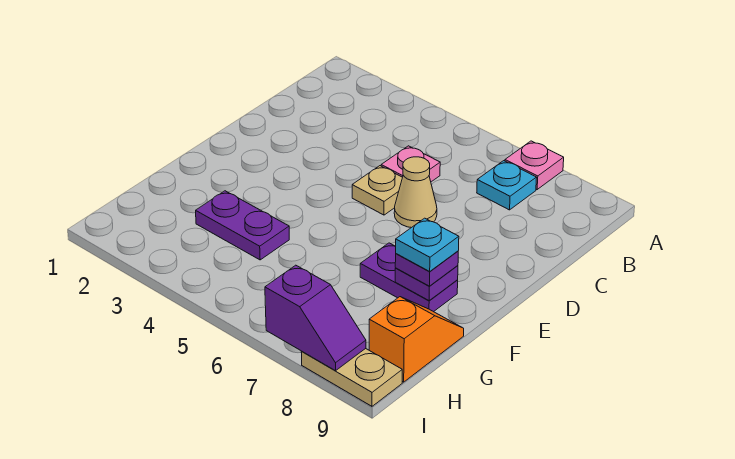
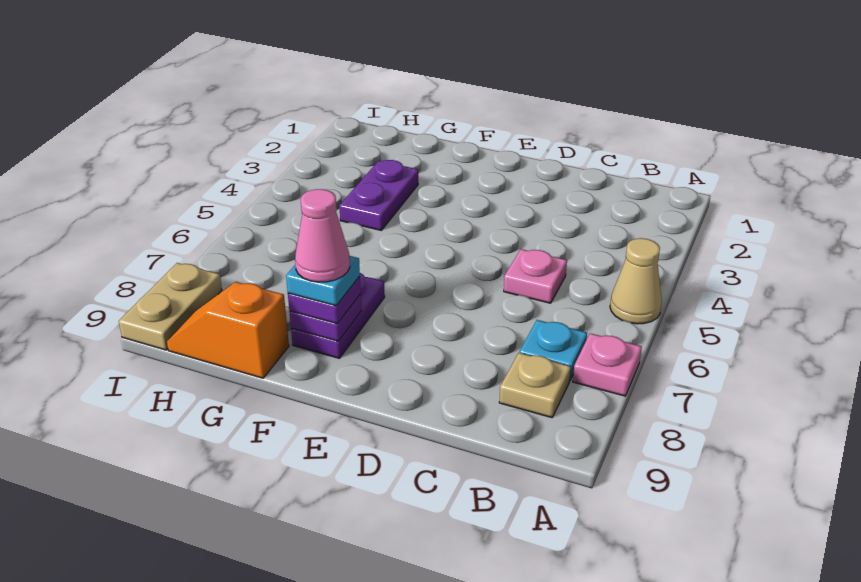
tan 1x1 plate [352,166,403,215] -> tan 1x1 plate moved to [499,353,571,418]
tan 1x1 cone [394,157,437,228] -> tan 1x1 cone moved to [610,238,662,324]
none -> pink 1x1 cone [295,189,350,282]
orange 1x2 slope [369,297,464,382] -> orange 1x2 slope turned to [167,282,289,378]
purple 1x2 slope [265,265,366,371] -> none

